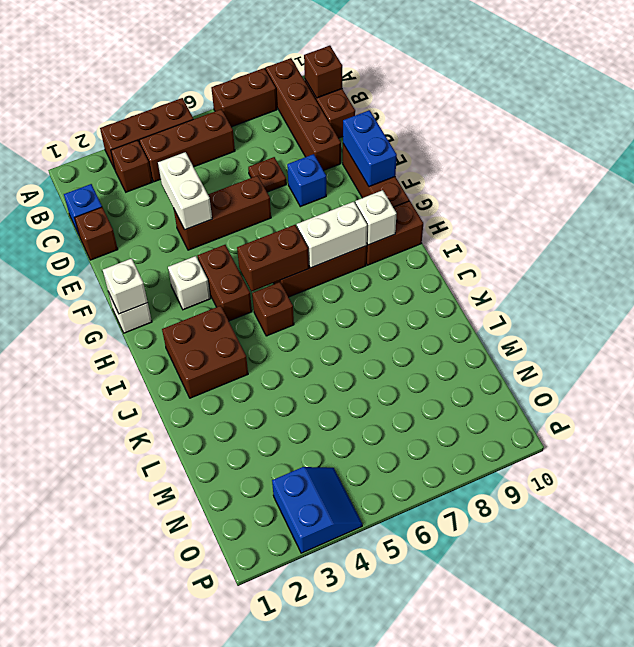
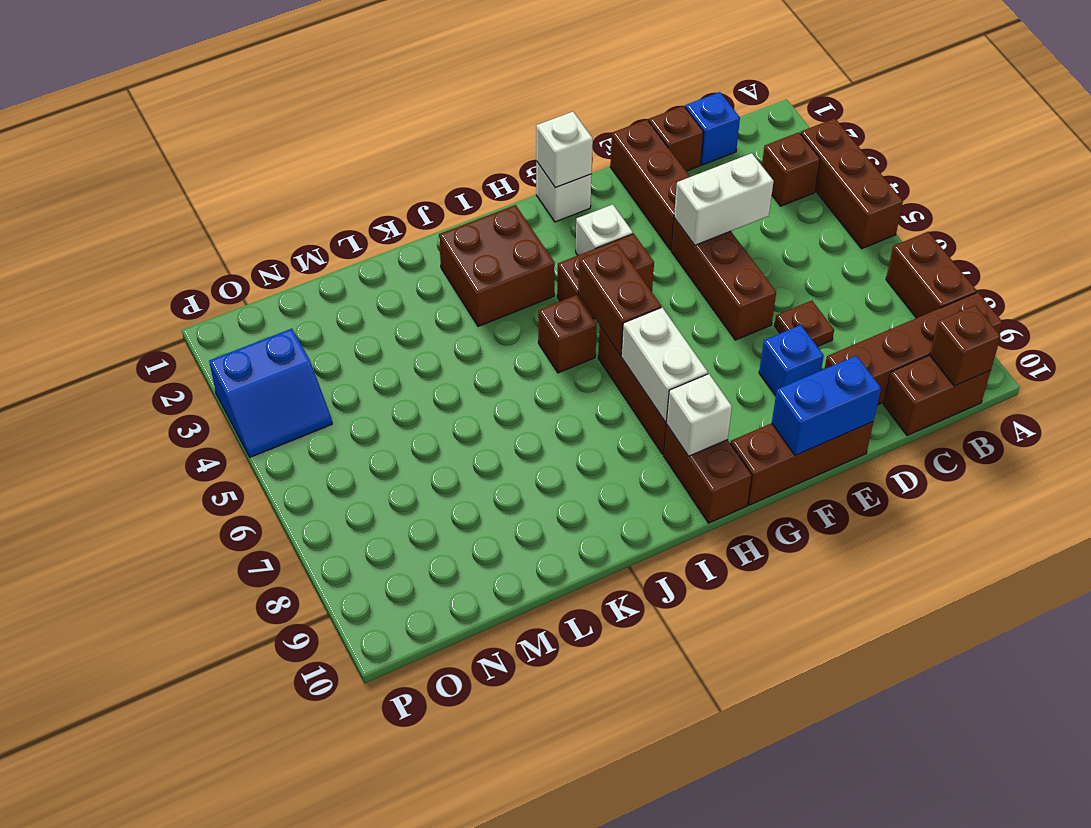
brown 1x3 brick [139,109,235,182] -> brown 1x3 brick moved to [610,120,690,250]

